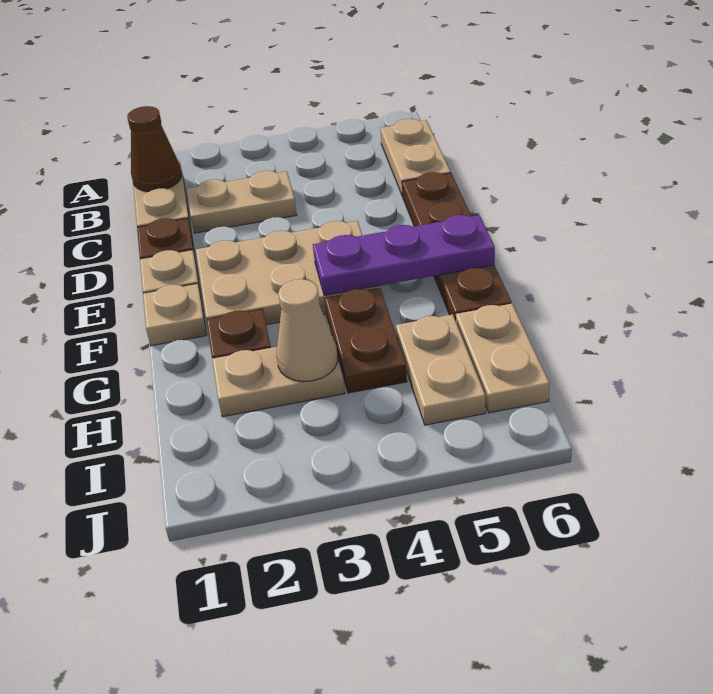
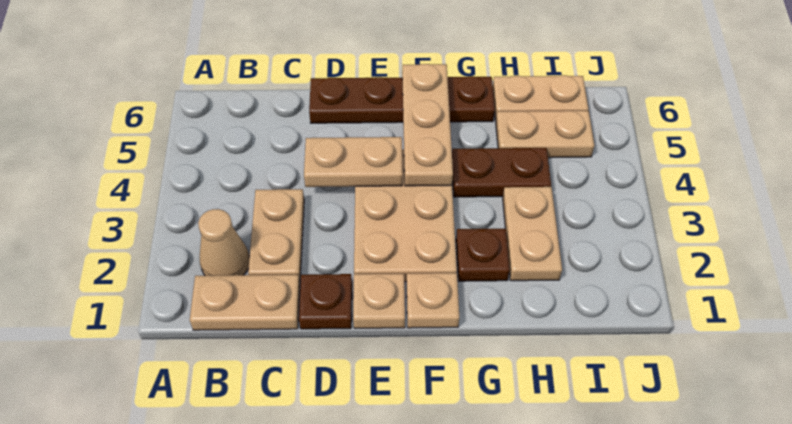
brown 1x1 cone [127,106,182,192] -> none
tan 1x2 plate [380,119,451,197] -> tan 1x2 plate moved to [304,137,403,187]
purple 1x3 plate [313,215,495,296] -> tan 1x3 plate [402,64,453,186]
tan 1x1 cone [276,279,338,381] -> tan 1x1 cone moved to [198,209,250,276]

